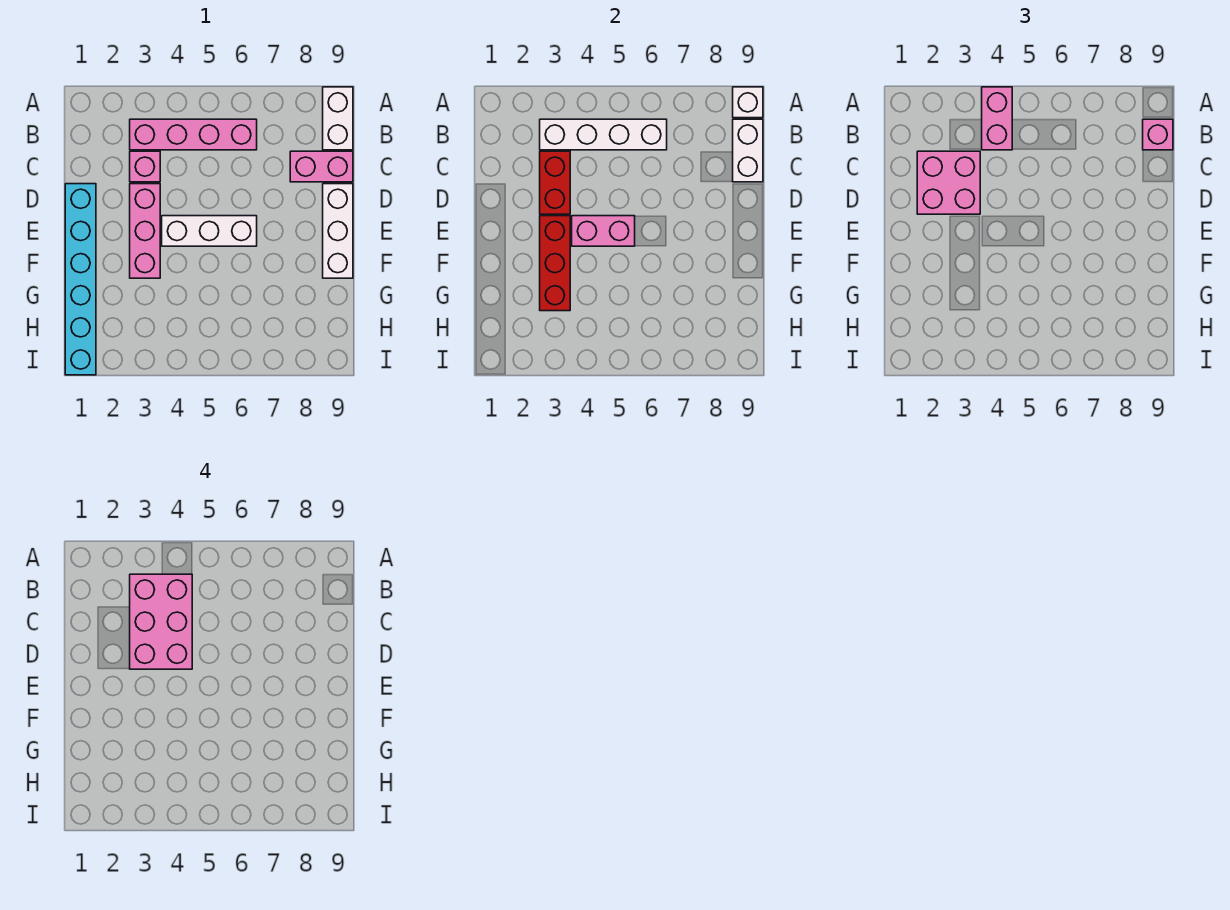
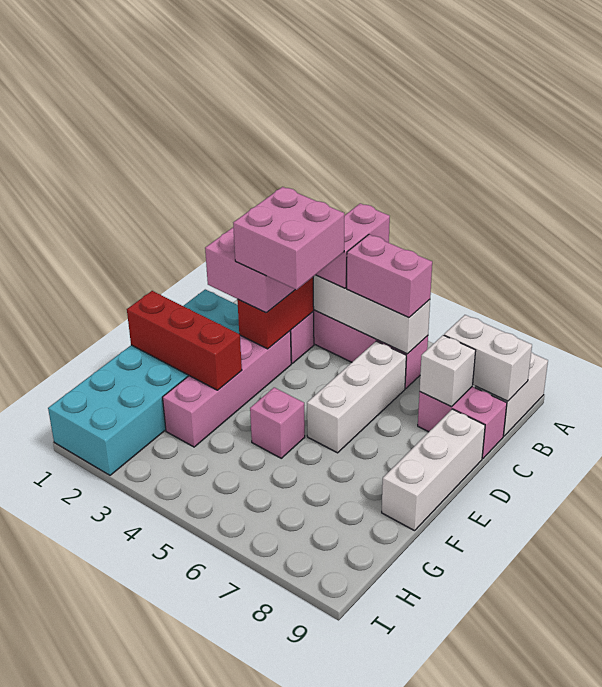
white 1x1 brick [733,87,763,118] -> white 1x1 brick moved to [420,335,476,407]
pink 2x3 brick [130,574,192,669] -> pink 2x2 brick [233,187,344,290]
white 1x2 brick [733,119,763,182] -> white 1x2 brick turned to [444,315,532,401]
pink 1x1 brick [1143,119,1173,150] -> pink 1x1 brick moved to [250,387,305,458]
cyan 1x6 brick [65,184,96,375] -> cyan 2x6 brick [48,289,239,475]
pink 1x3 brick [130,184,160,278] -> pink 1x4 brick [162,331,291,447]
red 1x3 brick [540,216,570,311] -> red 1x3 brick turned to [127,291,242,390]
white 1x3 brick [162,216,257,246] -> white 1x3 brick turned to [307,341,406,453]
pink 1x2 brick [572,216,635,246] -> pink 1x2 brick moved to [347,235,432,318]

